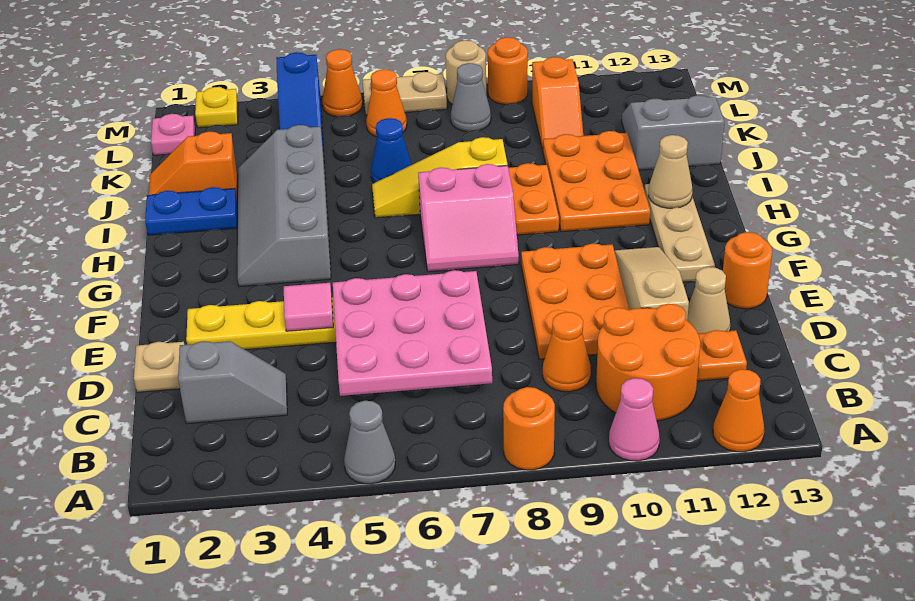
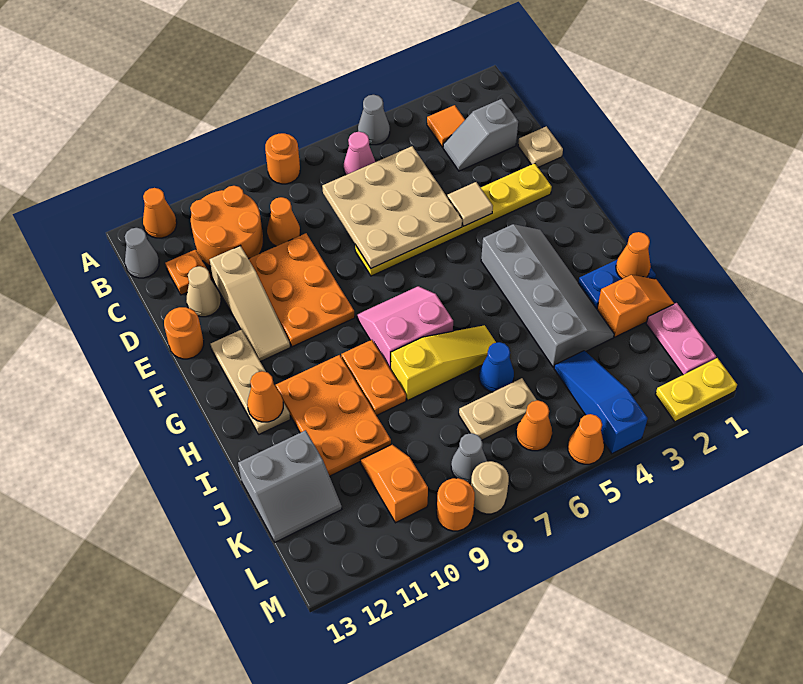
pink 1x1 cone [609,378,660,461] -> pink 1x1 cone moved to [344,132,375,175]
none -> orange 1x1 tile [427,105,465,147]
none -> grey 1x1 cone [125,228,159,278]
pink 3x3 plate [333,270,492,396] -> tan 3x3 plate [322,146,462,268]
pink 1x1 tile [284,283,333,331] -> tan 1x1 tile [447,182,493,226]
tan 1x1 cone [649,135,692,208] -> orange 1x1 cone [247,371,283,422]
none -> orange 1x1 cone [616,232,651,279]
pink 1x1 plate [151,114,195,155] -> pink 1x2 plate [646,303,716,375]
yellow 1x1 plate [195,87,238,128] -> yellow 1x2 plate [655,358,737,422]
tan 1x2 plate [363,72,447,115] -> tan 1x2 plate moved to [459,378,537,440]

